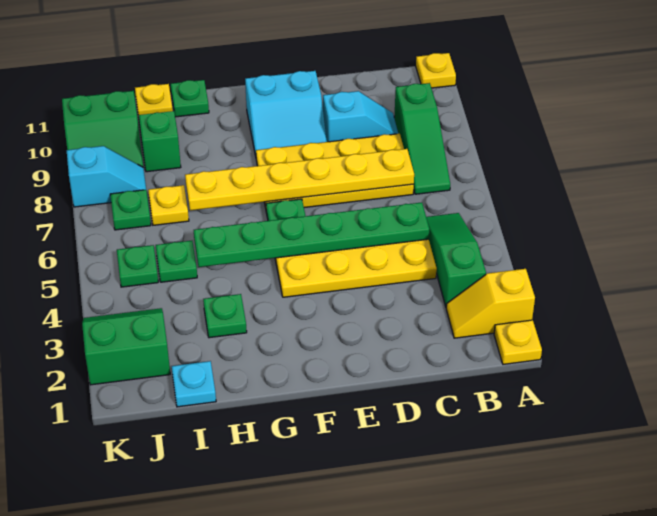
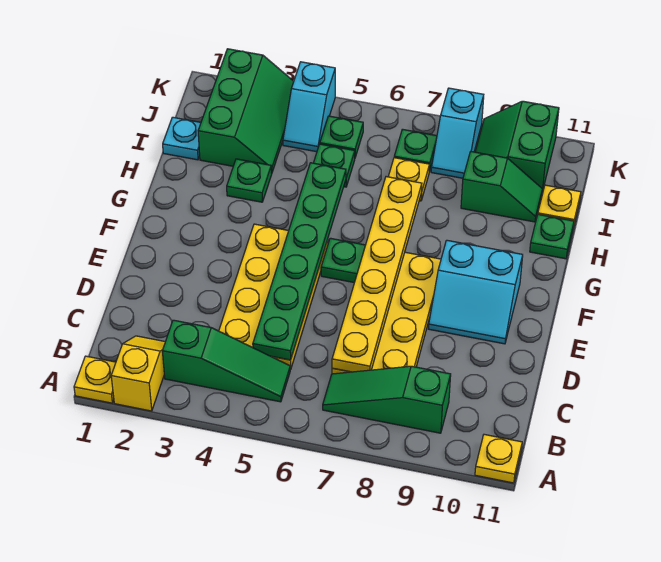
cyan 1x2 slope [323,91,398,142] -> cyan 1x2 slope moved to [283,62,335,152]
cyan 2x2 slope [245,71,327,156] -> cyan 2x2 slope turned to [429,240,523,344]
green 2x2 slope [82,308,170,385] -> green 2x3 slope [198,49,294,173]

